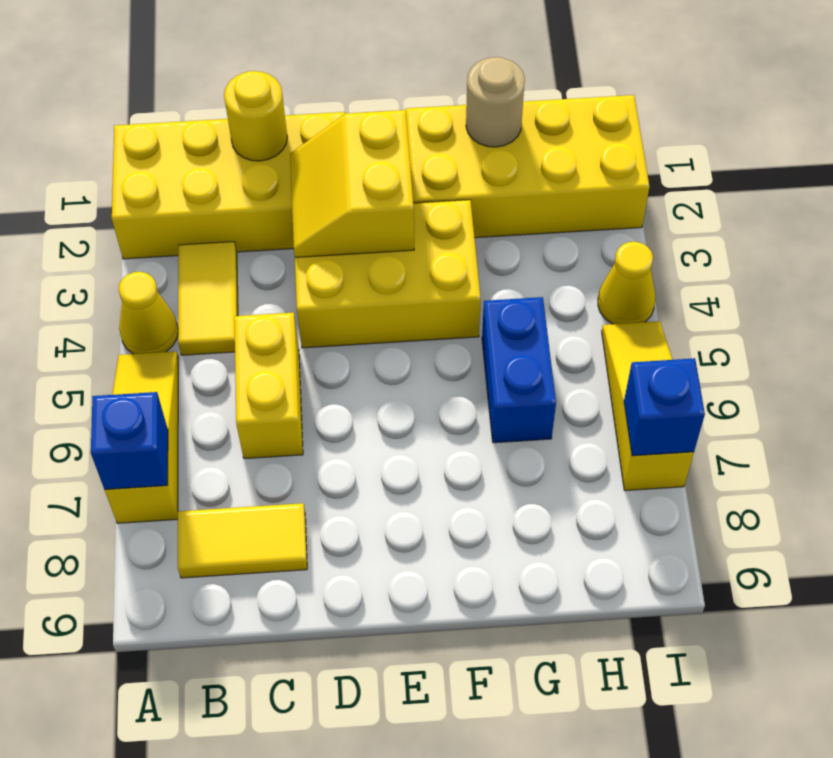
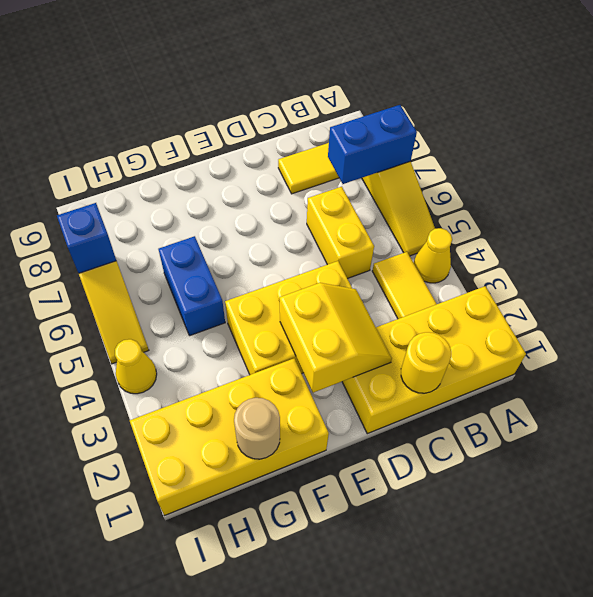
blue 1x1 brick [91,392,168,490] -> blue 1x2 brick [328,105,417,184]

